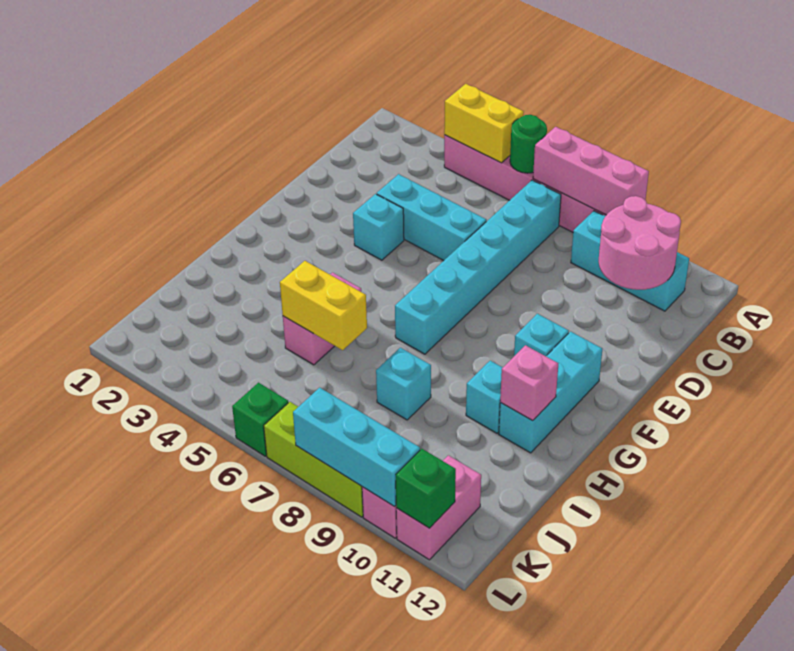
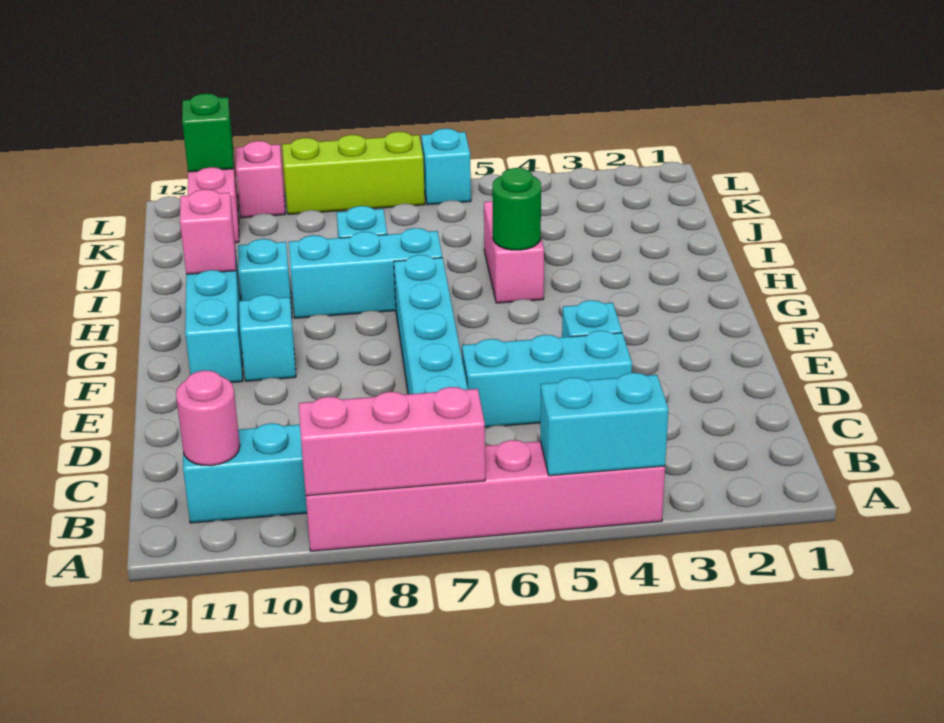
yellow 1x2 brick [444,84,524,163] -> cyan 1x2 brick [540,373,668,476]
green 1x1 round brick [510,115,547,173] -> green 1x1 round brick moved to [492,168,541,250]
pink 2x2 round brick [599,196,681,290] -> pink 1x1 round brick [176,370,240,466]
yellow 1x2 brick [280,261,367,350] -> none
green 1x1 brick [232,383,288,456] -> cyan 1x1 brick [421,129,471,205]
cyan 1x3 brick [293,388,420,507] -> cyan 1x3 brick moved to [289,228,442,318]

